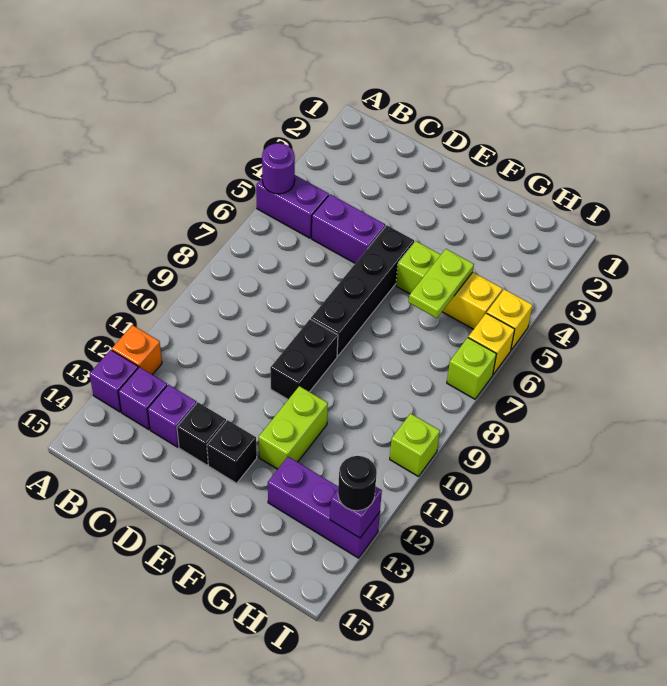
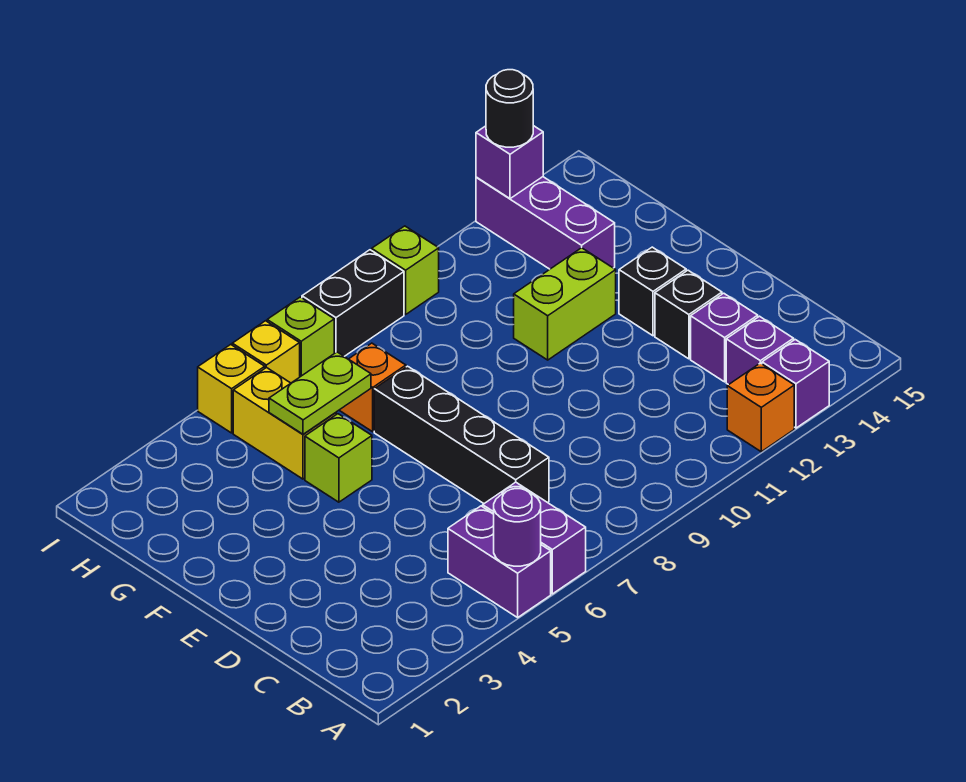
purple 1x2 brick [312,194,385,263] -> purple 1x2 brick moved to [483,482,586,594]
black 1x4 brick [311,225,414,356] -> black 1x4 brick turned to [374,366,549,503]
black 1x2 brick [270,319,338,399] -> black 1x2 brick moved to [302,250,404,356]
none -> orange 1x1 brick [339,343,406,432]

